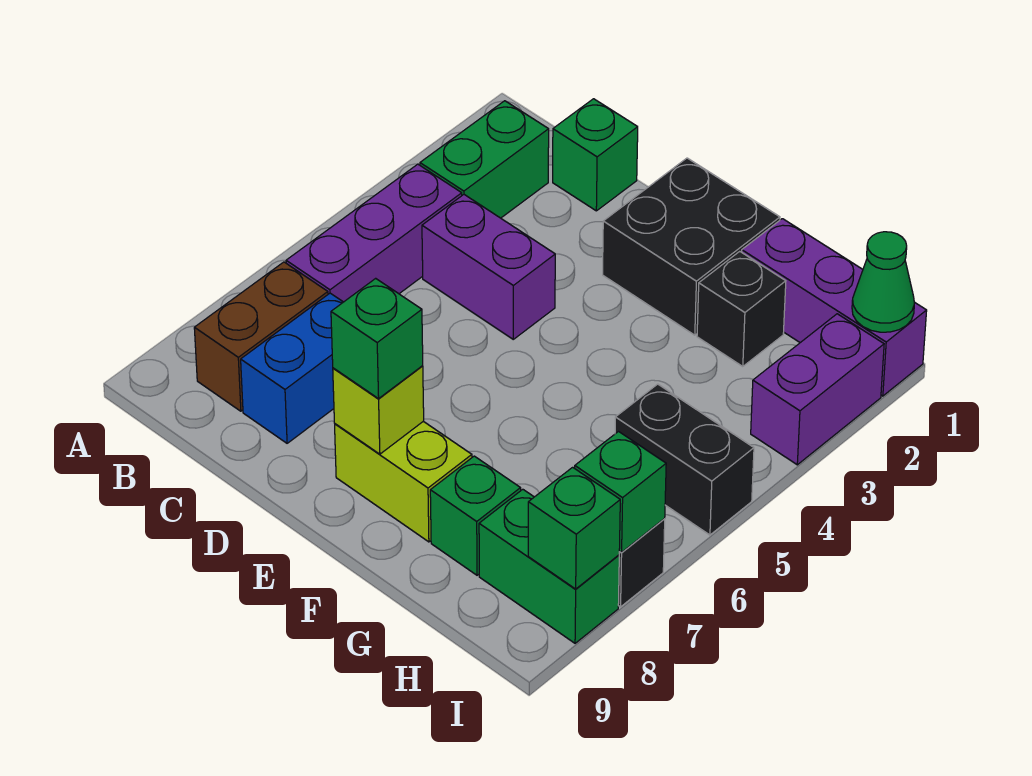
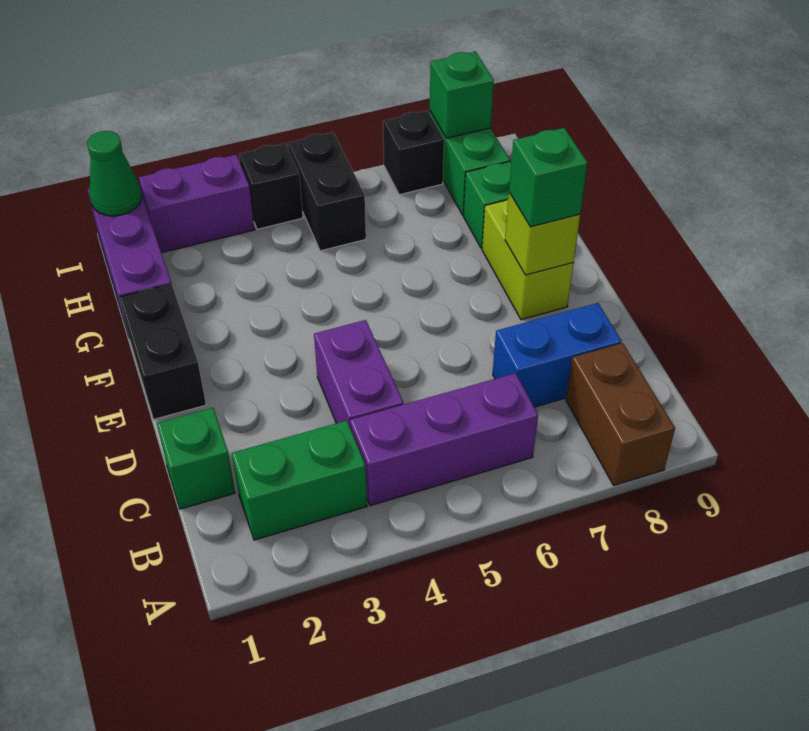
brown 1x2 brick [194,262,328,411] -> brown 1x2 brick turned to [566,343,675,485]
black 2x2 brick [603,158,780,335] -> black 1x2 brick [119,284,206,419]
black 1x1 brick [697,251,786,367] -> black 1x1 brick moved to [239,143,303,229]
green 1x1 brick [575,432,666,552] -> none

